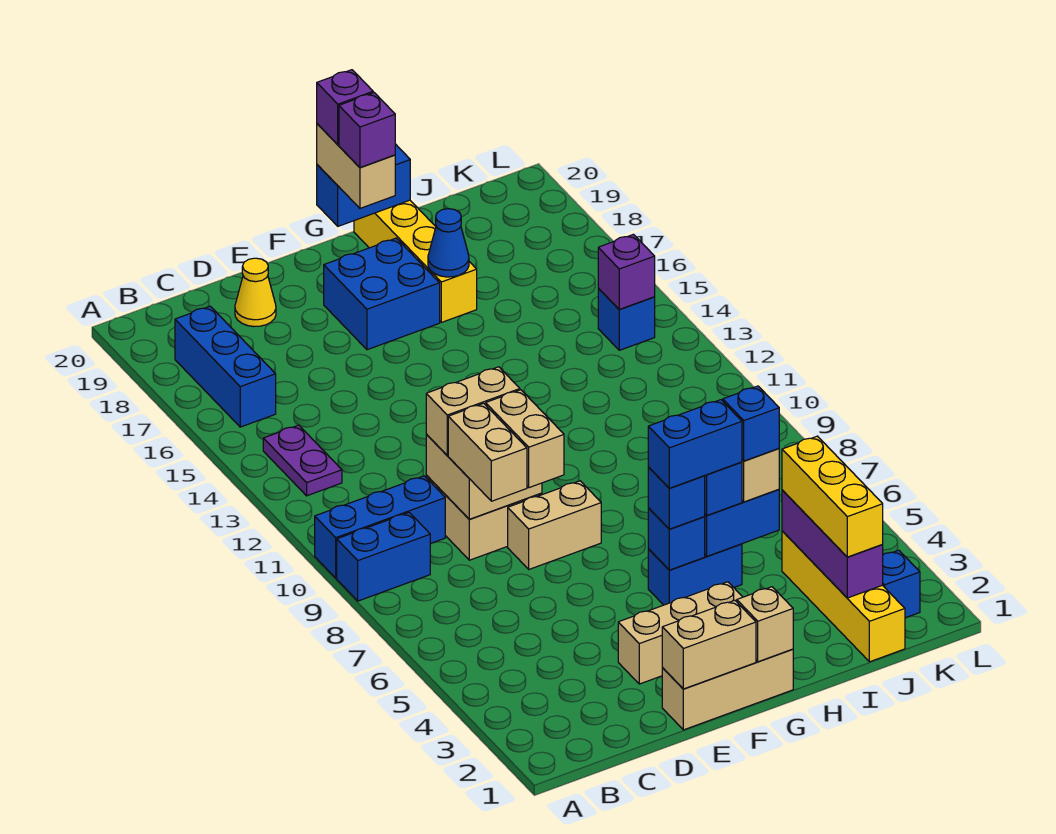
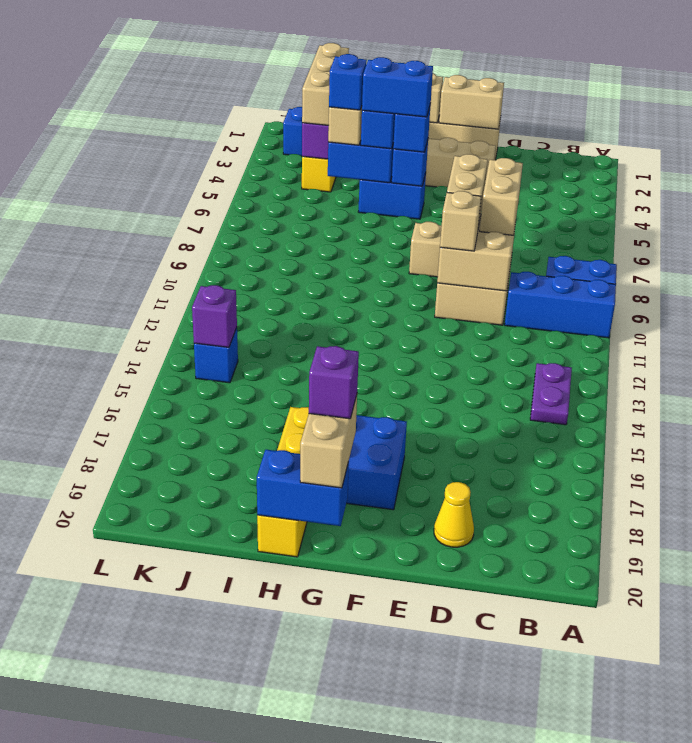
blue 1x3 brick [175,306,276,427] -> none
tan 1x2 brick [426,367,520,455] -> tan 1x1 brick [440,191,481,251]
purple 1x1 brick [317,70,373,145] -> none
blue 1x1 cone [428,209,469,277] -> none
yellow 1x3 brick [782,436,883,557] -> tan 1x3 brick [302,43,349,125]

